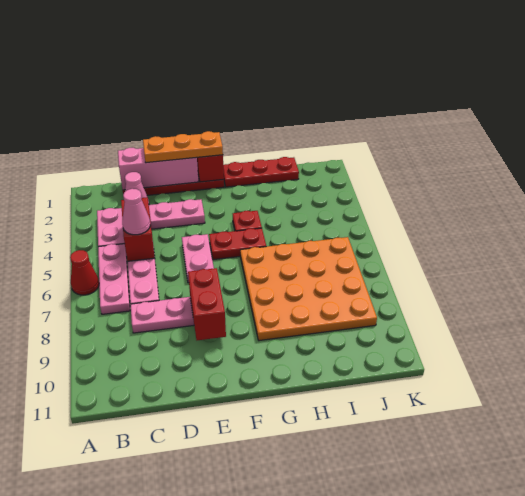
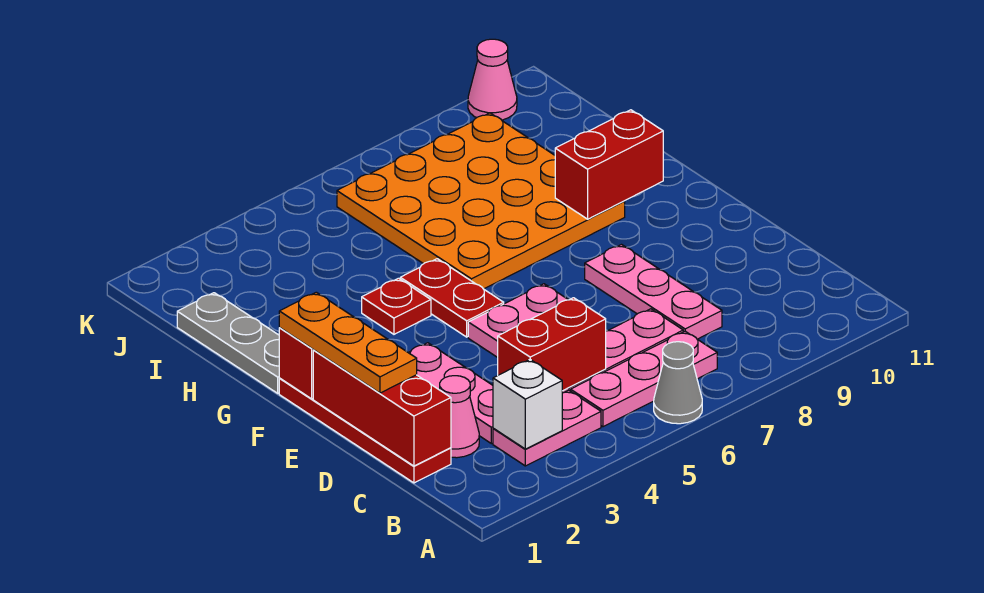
red 1x1 cone [70,250,99,295] -> grey 1x1 cone [654,342,702,424]
none -> white 1x1 brick [493,359,562,449]
pink 1x3 brick [118,148,199,190] -> red 1x3 brick [313,350,451,466]
pink 1x1 cone [122,189,150,235] -> pink 1x1 cone moved to [468,39,517,120]
red 1x2 brick [188,268,226,340] -> red 1x2 brick moved to [555,110,663,219]
red 1x3 plate [223,157,299,187] -> grey 1x3 plate [177,293,280,393]

